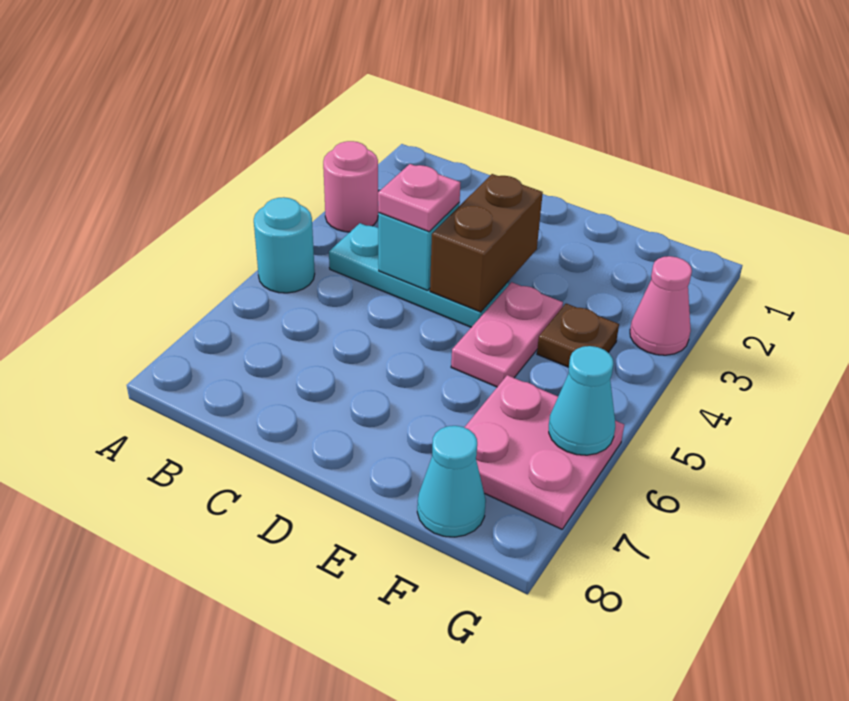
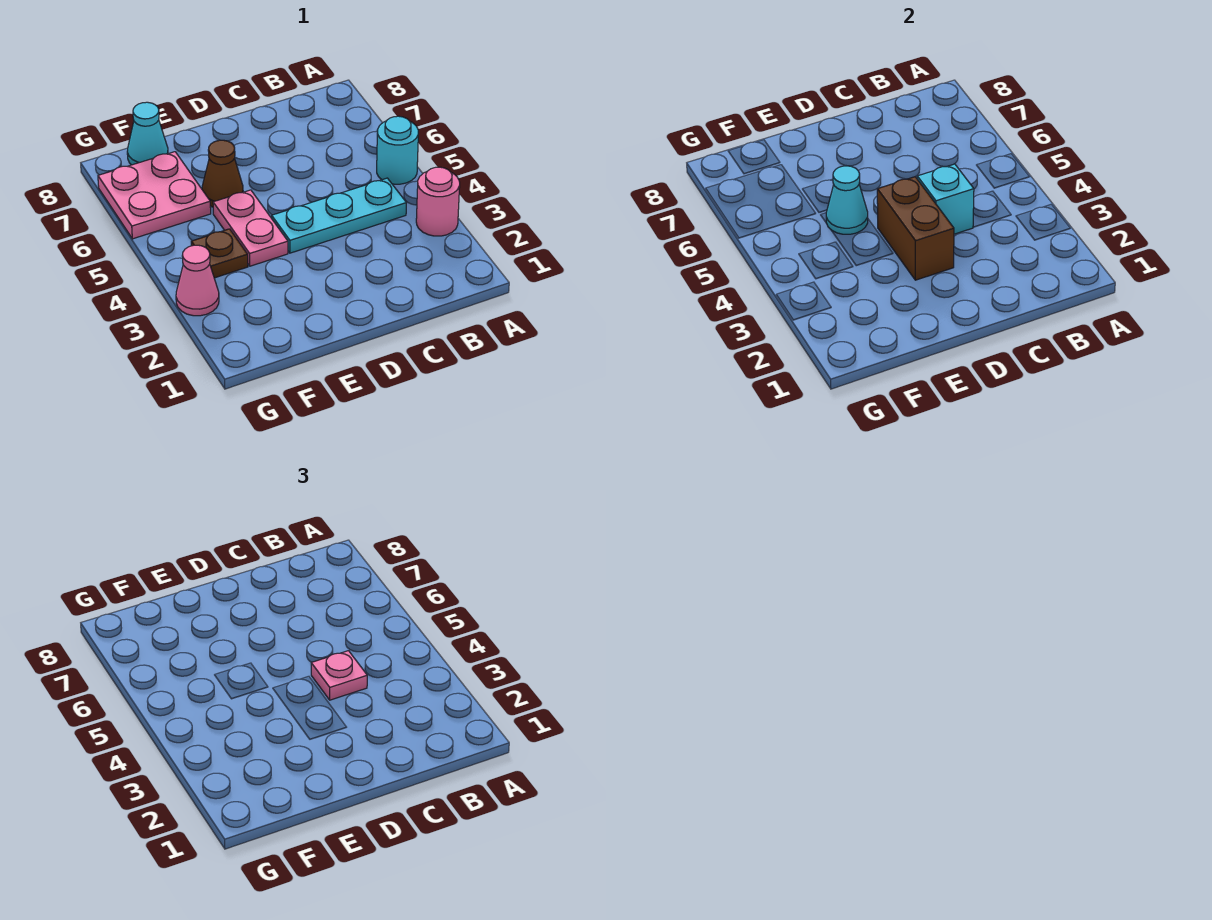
none -> brown 1x1 cone [202,140,243,207]
cyan 1x1 cone [549,346,615,455] -> cyan 1x1 cone moved to [826,166,868,234]

